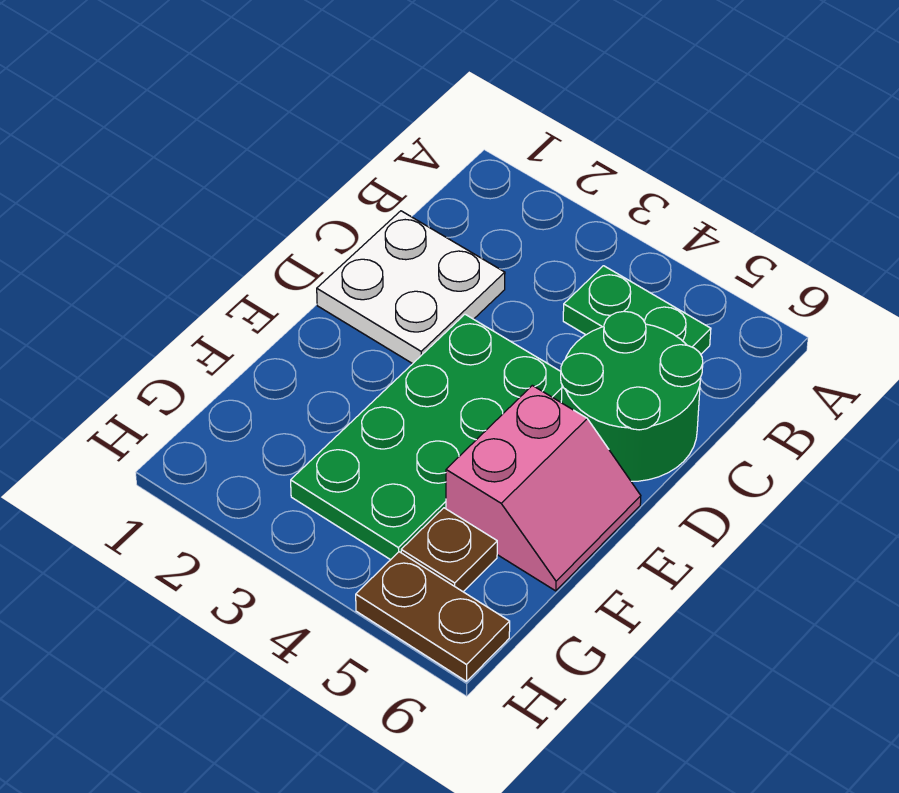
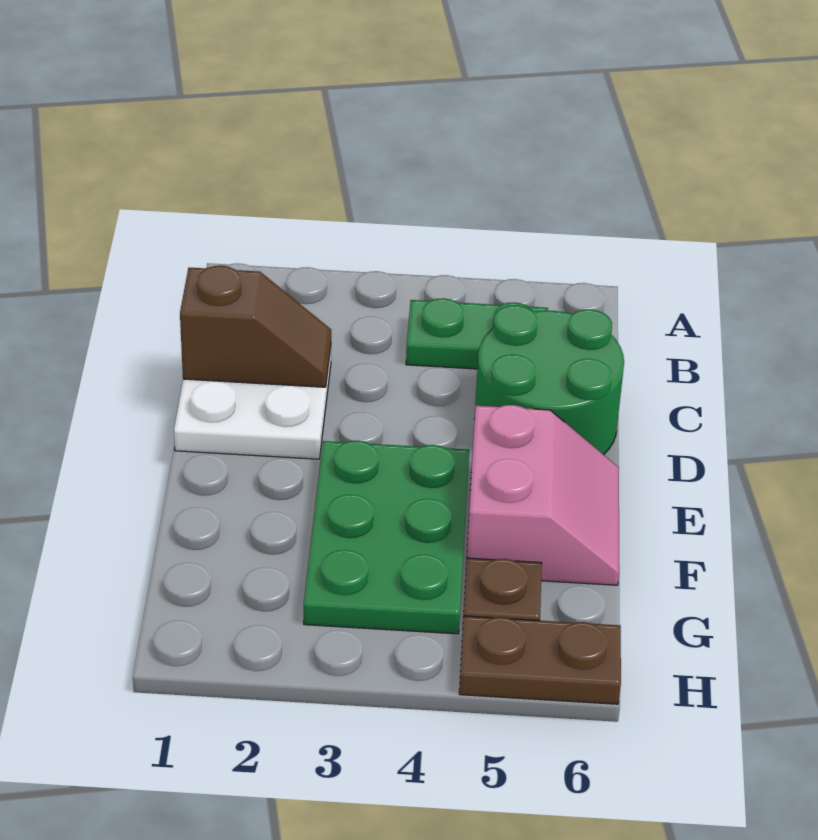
none -> brown 1x2 slope [180,266,331,387]
green 2x4 plate [291,314,562,560] -> green 2x3 plate [304,441,469,634]

